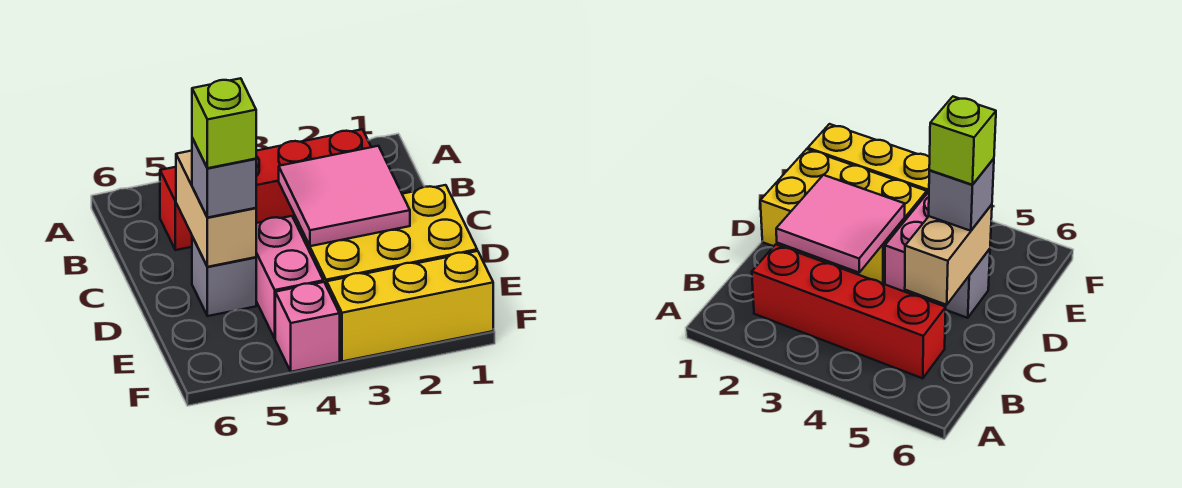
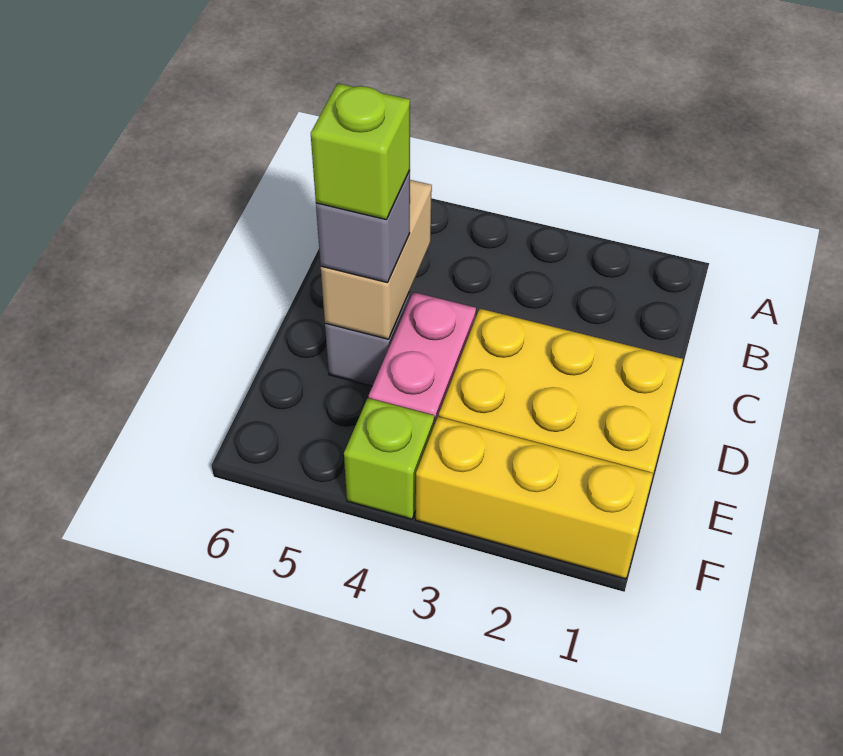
red 1x4 brick [160,129,371,250] -> none
pink 2x2 tile [279,146,410,246] -> none
pink 1x1 brick [275,282,340,372] -> lime 1x1 brick [344,398,434,519]

